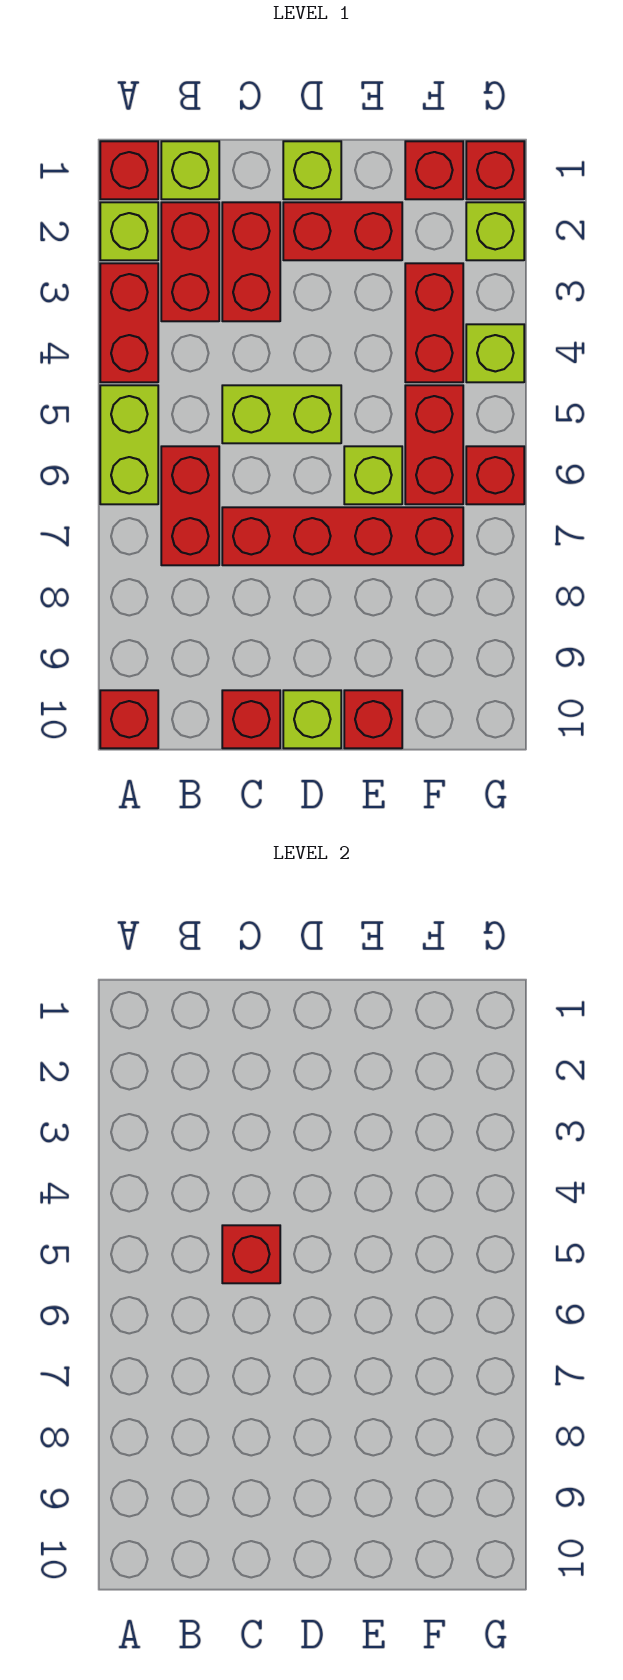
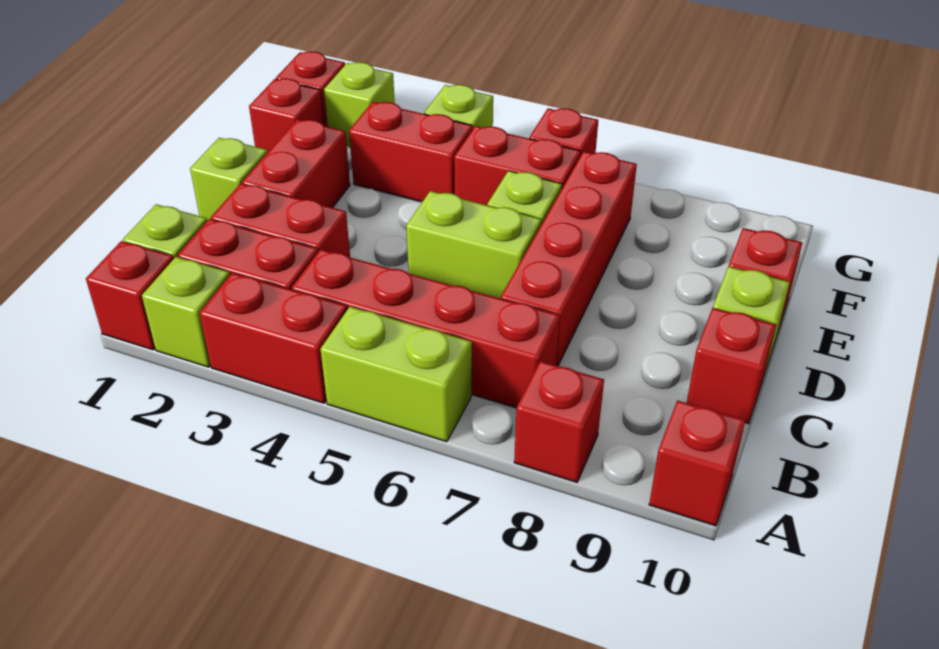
red 1x2 brick [161,446,219,565] -> red 1x4 brick [292,249,560,408]
lime 1x2 brick [222,385,341,443] -> lime 1x2 brick turned to [406,191,541,299]
red 1x1 brick [222,1225,280,1283] -> red 1x1 brick moved to [514,361,604,482]

